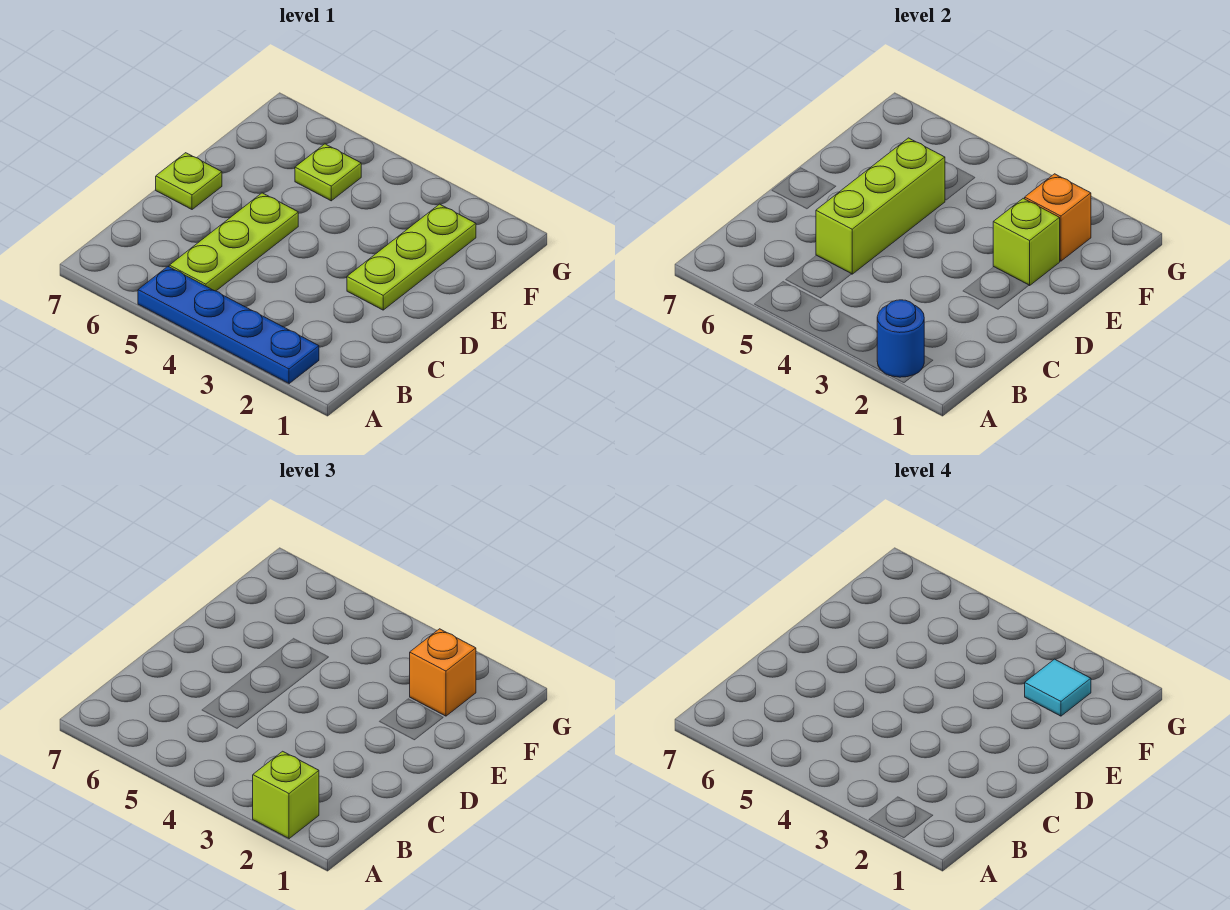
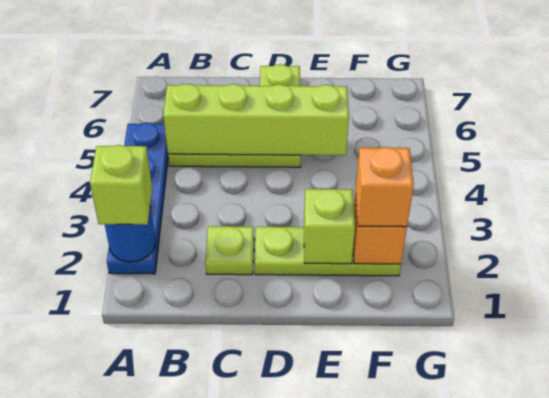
lime 1x3 brick [816,138,945,274] -> lime 1x4 brick [163,84,349,155]
cyan 1x1 tile [1025,659,1091,716] -> none
lime 1x1 plate [295,144,361,201] -> lime 1x1 plate moved to [205,226,254,275]

